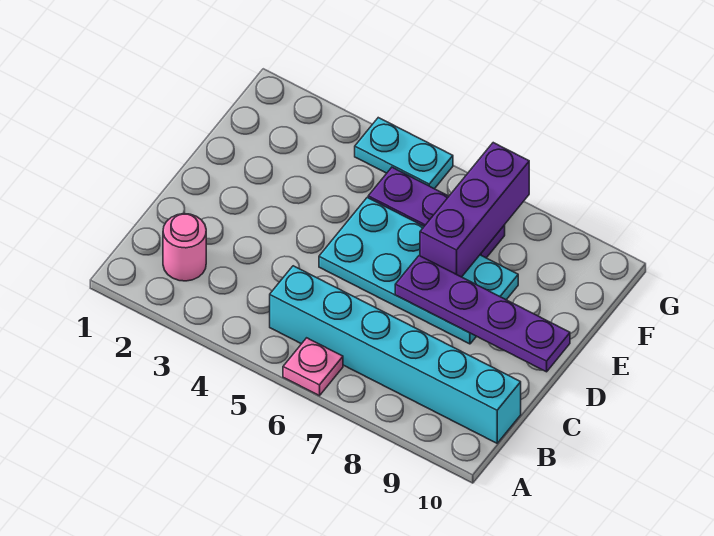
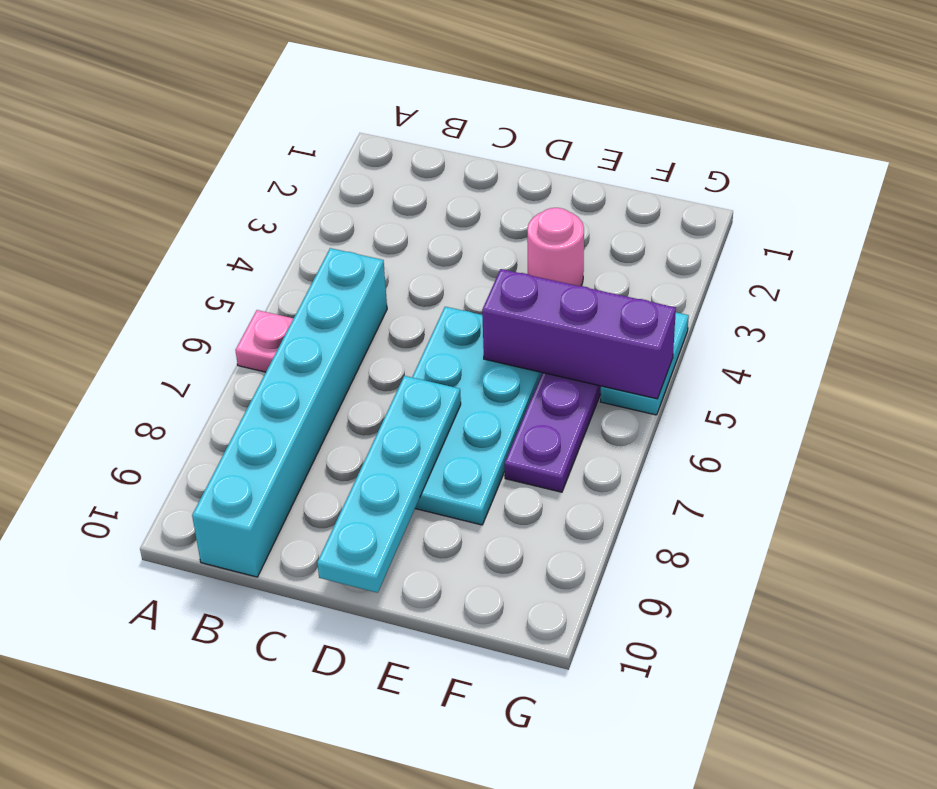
pink 1x1 round brick [163,214,206,281] -> pink 1x1 round brick moved to [527,208,584,286]
purple 1x4 plate [395,256,570,372] -> cyan 1x4 plate [317,376,461,593]
purple 1x3 brick [420,143,529,277] -> purple 1x3 brick moved to [482,269,676,399]

